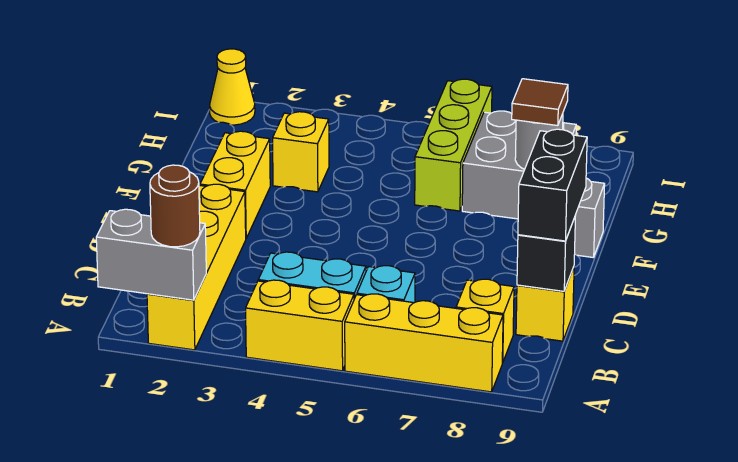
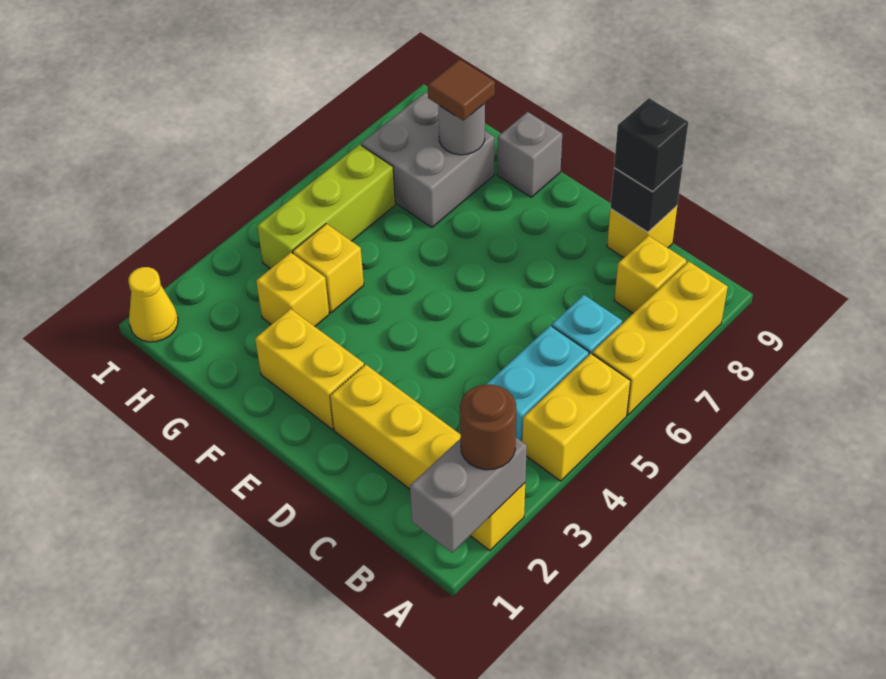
black 1x2 brick [518,129,587,241] -> black 1x1 brick [614,98,688,192]
none -> yellow 1x1 brick [293,224,364,313]
lime 1x3 brick [415,79,492,211] -> lime 1x3 brick turned to [257,144,395,269]

